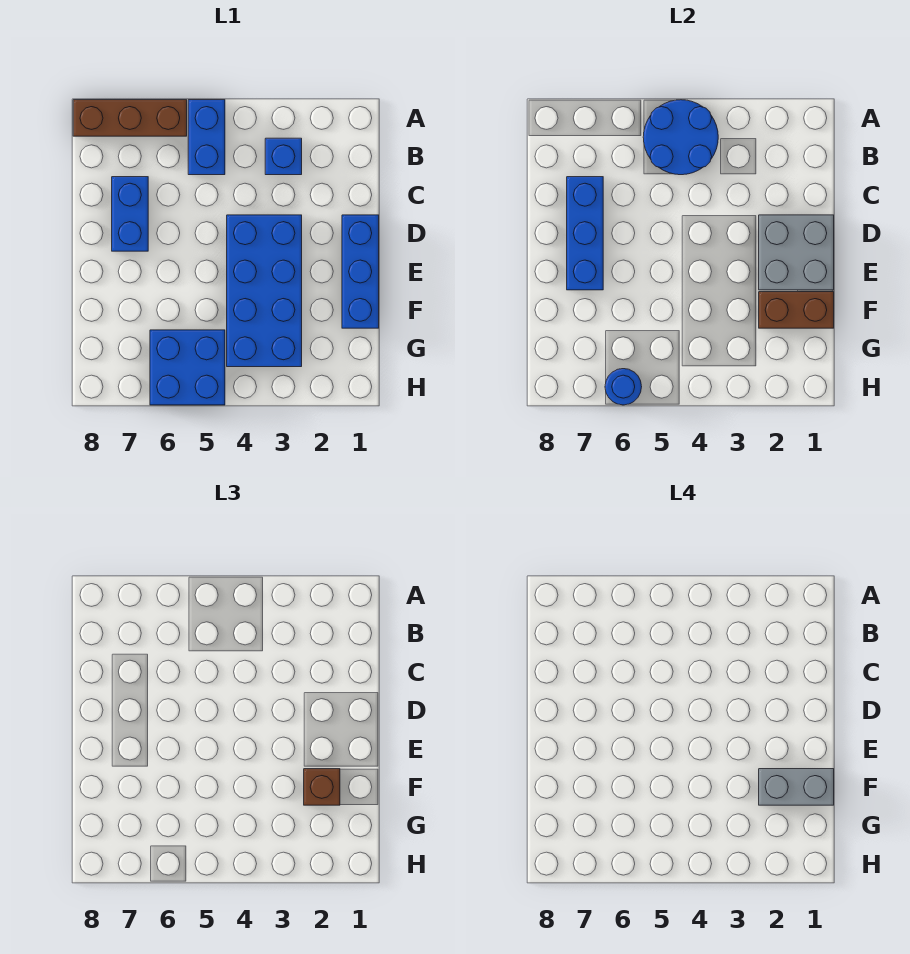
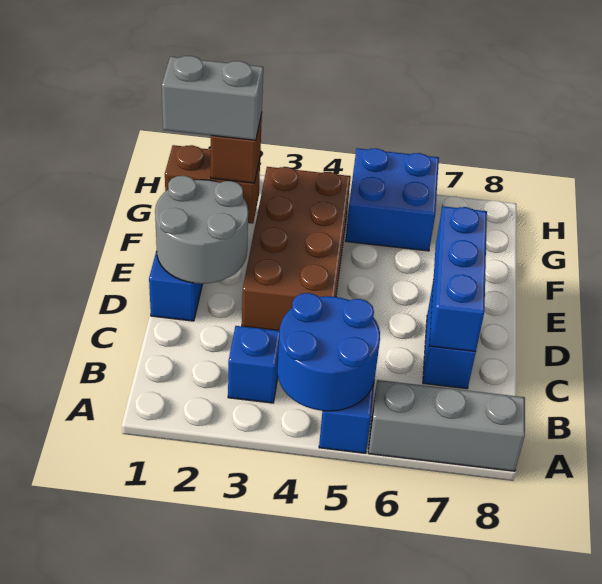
brown 1x3 brick [73,100,187,136] -> grey 1x3 brick [368,380,525,471]
grey 2x2 brick [759,215,834,290] -> grey 2x2 round brick [155,176,248,284]
blue 2x4 brick [227,215,302,367] -> brown 2x4 brick [242,167,351,331]
blue 1x1 round brick [605,369,642,405] -> none

